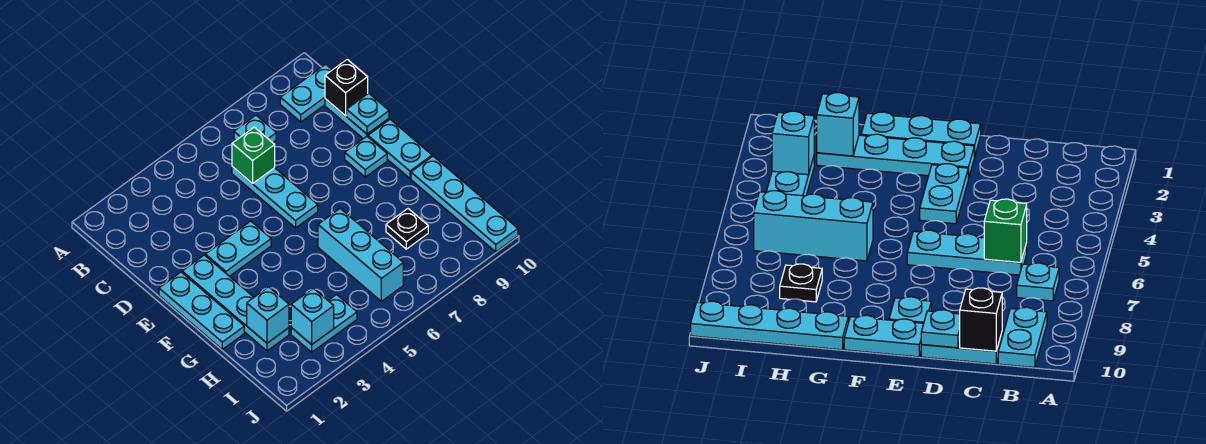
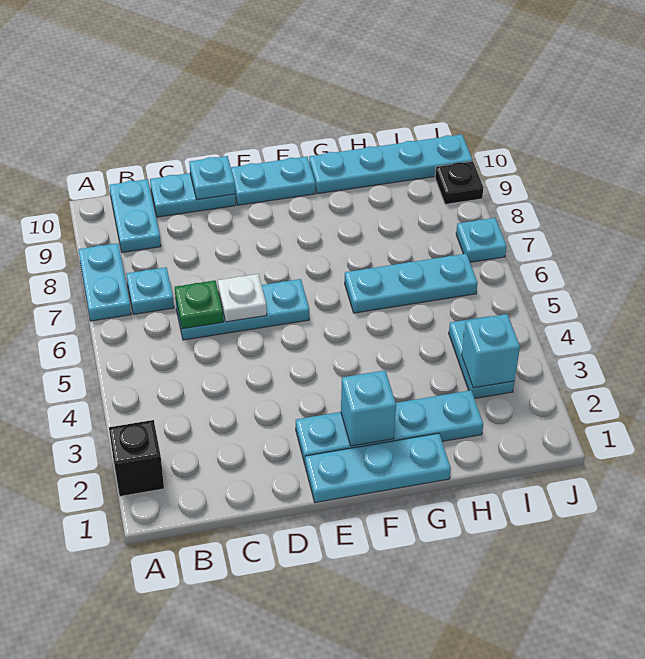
green 1x1 brick [232,127,275,184] -> green 1x1 plate [175,281,223,329]
black 1x1 brick [325,60,368,116] -> black 1x1 brick moved to [109,420,164,496]
none -> white 1x1 plate [218,274,267,322]
cyan 1x2 plate [205,221,271,276] -> cyan 1x2 plate moved to [78,243,131,321]
cyan 1x1 plate [345,136,387,177] -> cyan 1x1 plate moved to [456,218,507,262]
cyan 1x3 brick [318,209,403,301] -> cyan 1x3 plate [345,254,478,313]
cyan 1x1 brick [247,287,289,343] -> cyan 1x1 brick moved to [341,370,396,446]
black 1x1 plate [386,209,428,249] -> black 1x1 plate moved to [435,161,483,204]

